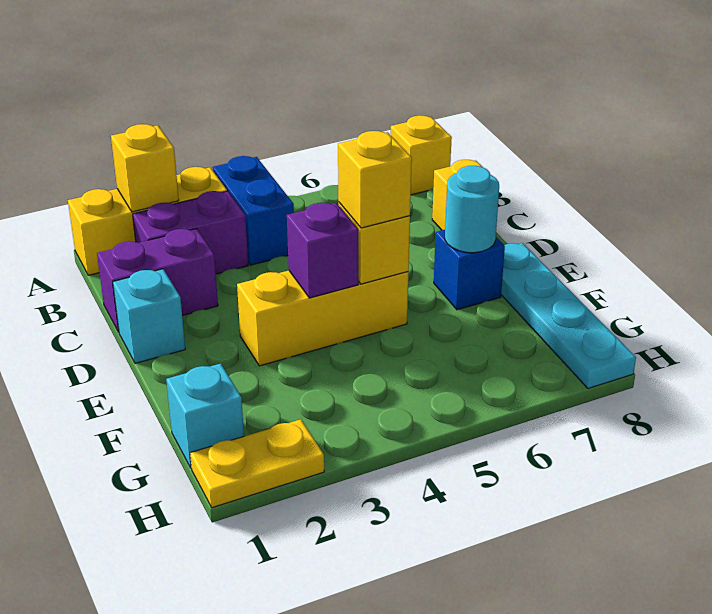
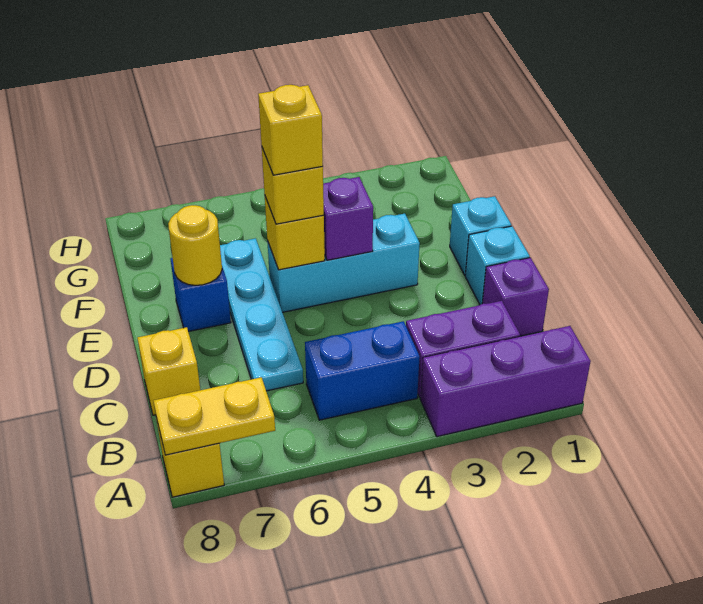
yellow 1x3 brick [68,167,227,275] -> purple 1x3 brick [420,326,591,437]
yellow 1x1 brick [111,124,179,212] -> yellow 1x1 brick moved to [258,85,323,175]
blue 1x2 brick [213,156,294,265] -> blue 1x2 brick turned to [305,321,420,420]
purple 1x2 brick [97,229,218,332] -> purple 1x1 brick [482,258,549,336]
yellow 1x3 brick [237,270,408,366] -> cyan 1x3 brick [267,214,420,312]
cyan 1x1 round brick [445,166,499,253] -> yellow 1x1 round brick [168,205,222,285]
cyan 1x4 plate [501,243,636,388] -> cyan 1x4 plate moved to [220,238,303,391]
cyan 1x1 brick [166,363,244,468] -> cyan 1x1 brick moved to [450,196,511,275]
yellow 1x2 plate [190,419,324,508] -> yellow 1x2 plate moved to [154,377,275,455]

